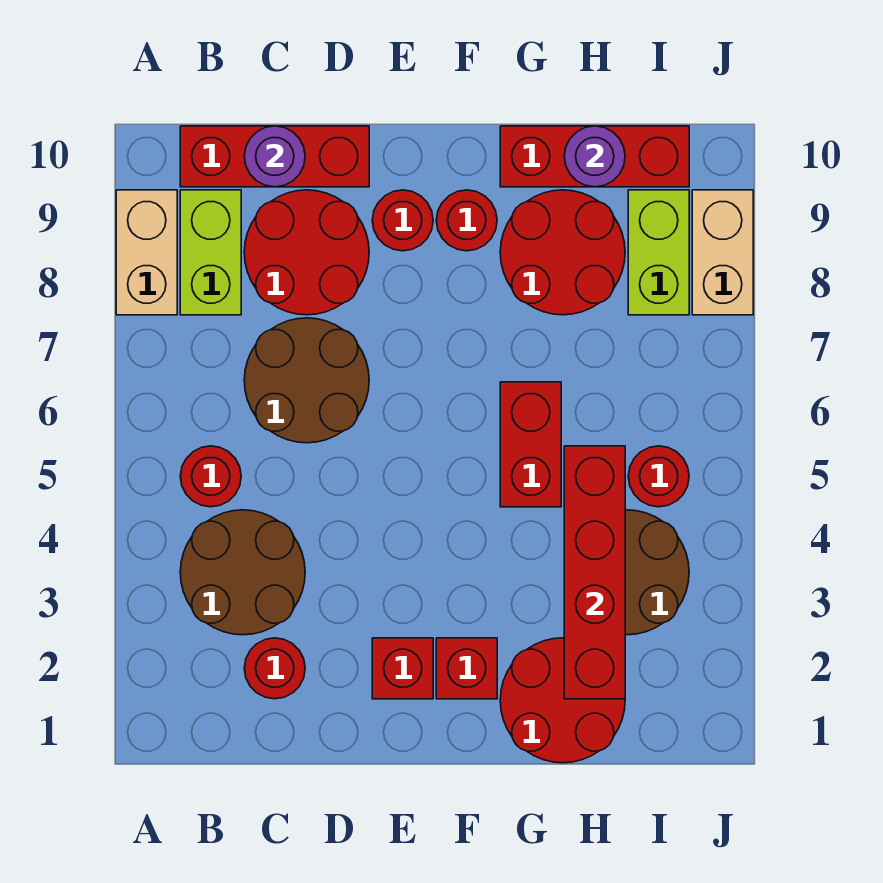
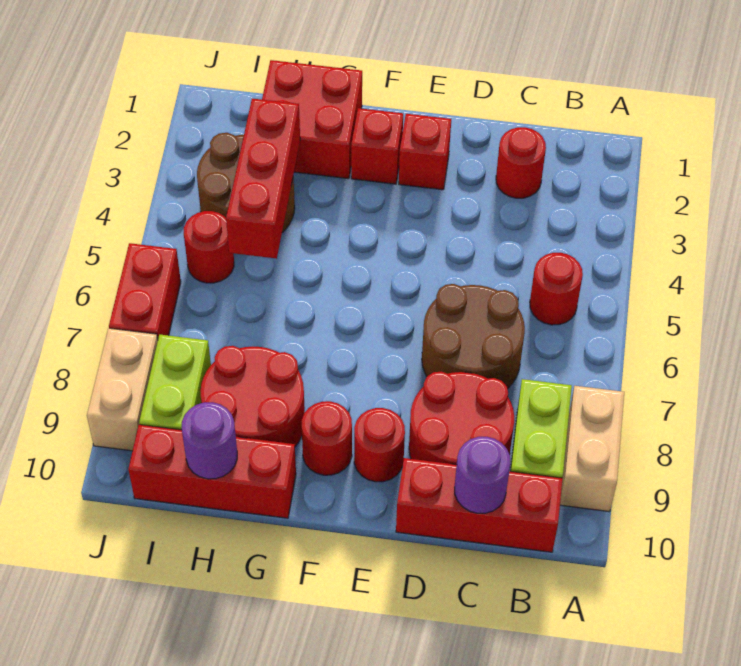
brown 2x2 round brick [180,510,305,635] -> none
red 2x2 round brick [500,638,625,763] -> red 2x2 brick [262,60,362,179]
red 1x2 brick [500,382,561,507] -> red 1x2 brick moved to [109,243,181,338]
red 1x4 brick [564,446,625,699] -> red 1x3 brick [226,98,300,259]

